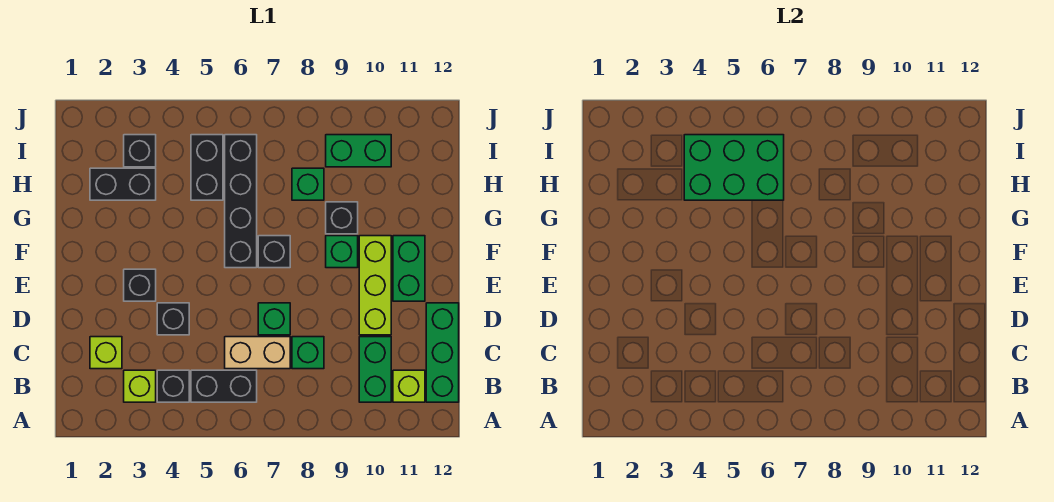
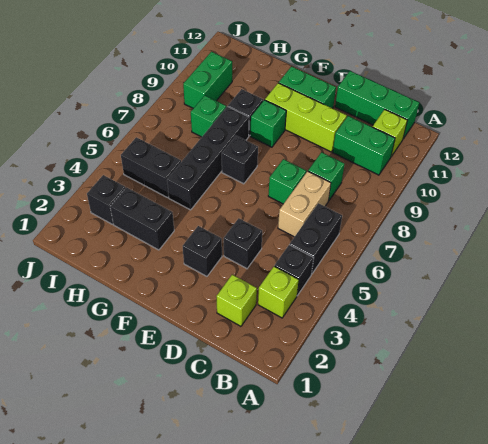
black 1x4 brick [225,135,257,268] -> black 1x4 brick turned to [167,106,249,210]
black 1x2 brick [90,168,156,200] -> black 1x2 brick turned to [110,187,174,250]
green 2x3 brick [684,135,784,200] -> none

